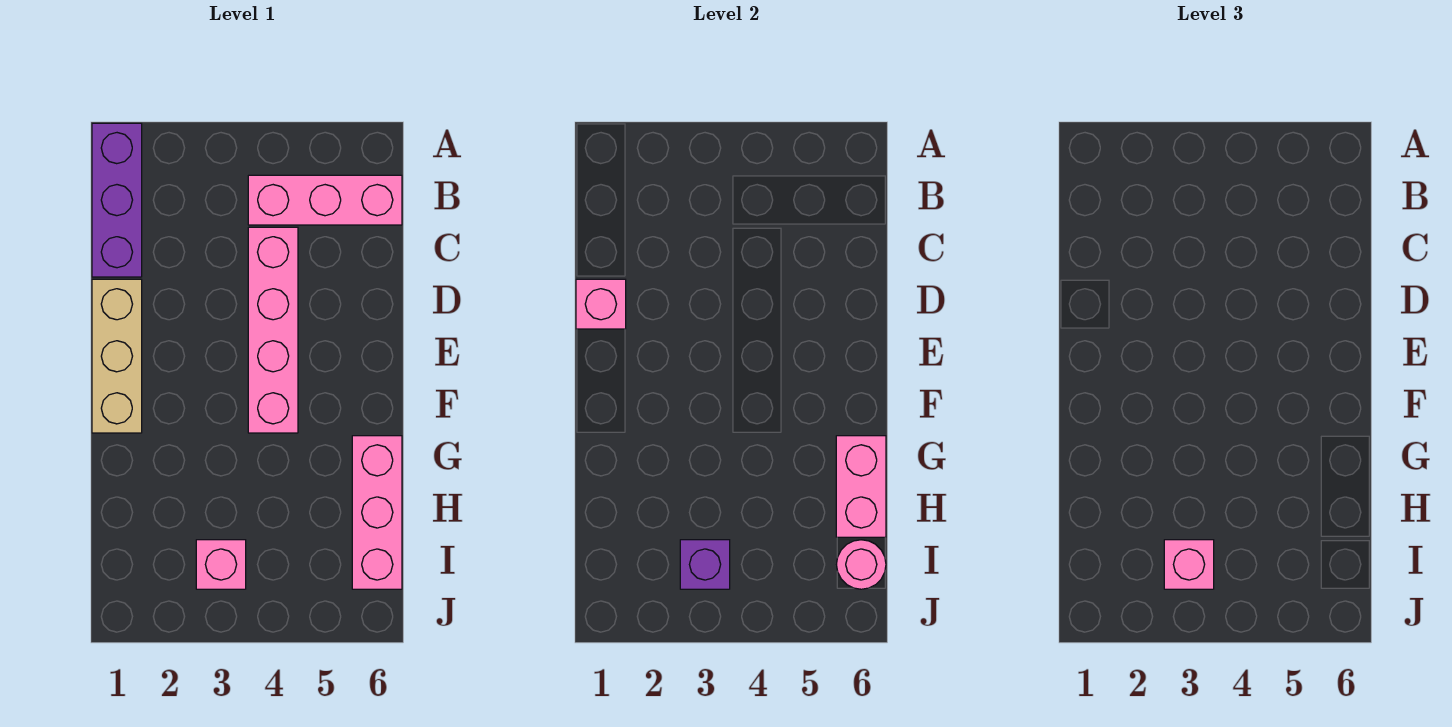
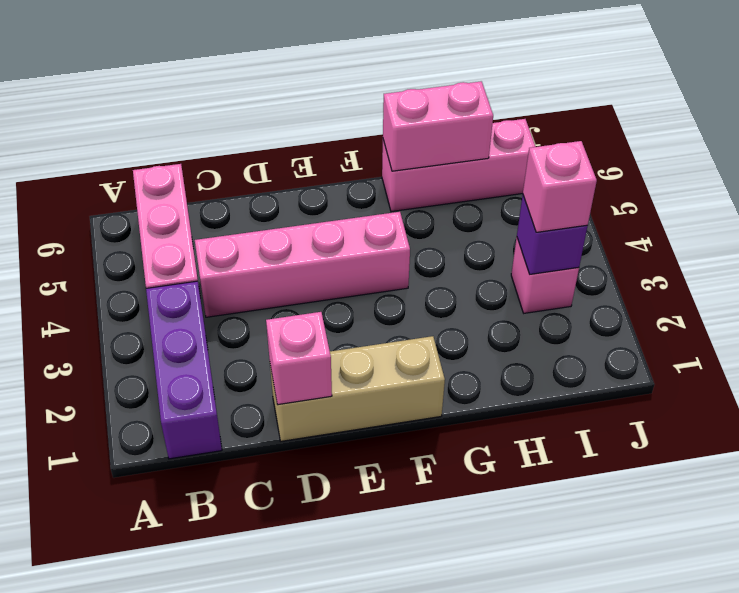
purple 1x3 brick [92,123,142,277] -> purple 1x3 brick turned to [146,281,222,459]
pink 1x1 round brick [837,540,886,589] -> none

